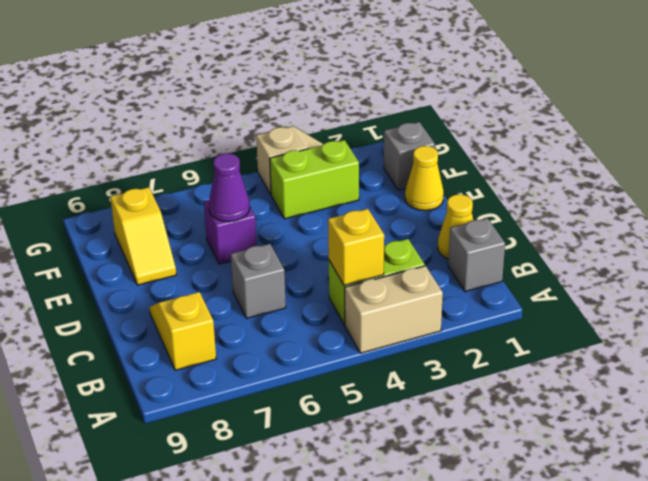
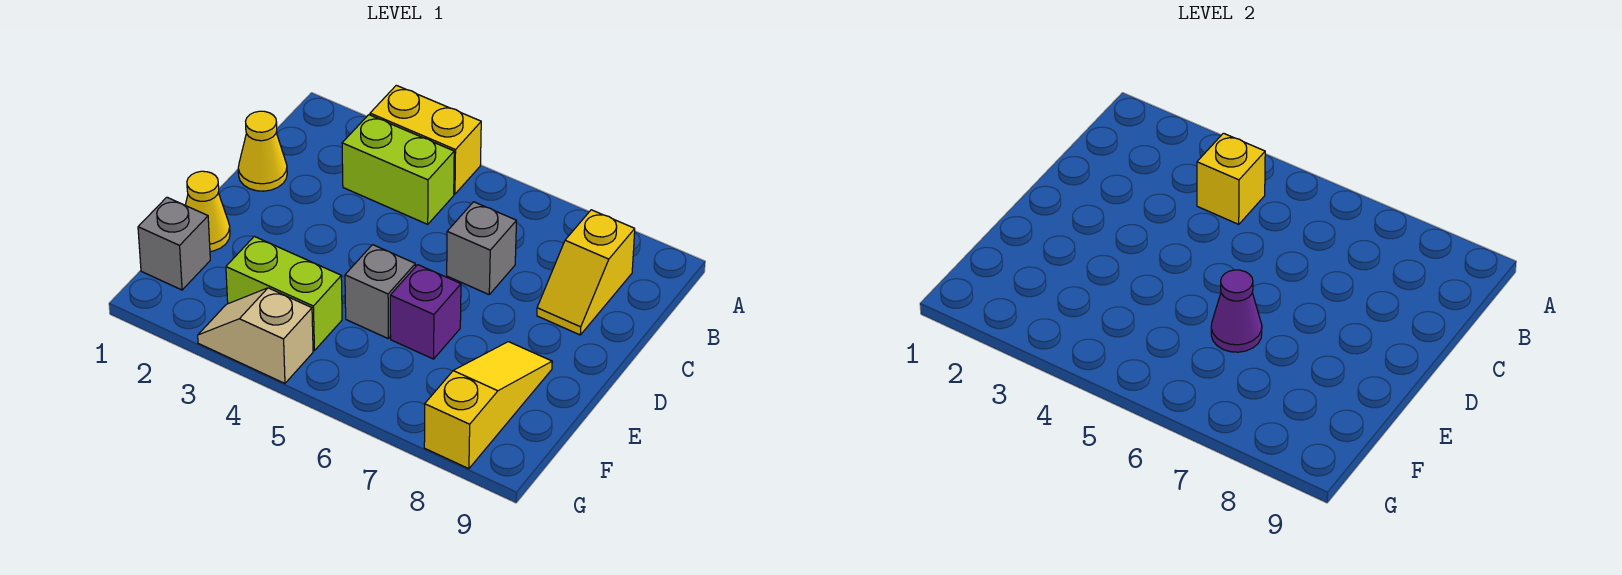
tan 1x2 brick [345,266,443,353] -> yellow 1x2 brick [370,85,481,194]
grey 1x1 brick [448,218,505,292] -> grey 1x1 brick moved to [345,245,415,338]
yellow 1x2 slope [111,187,176,285] -> yellow 1x3 slope [424,342,552,469]

